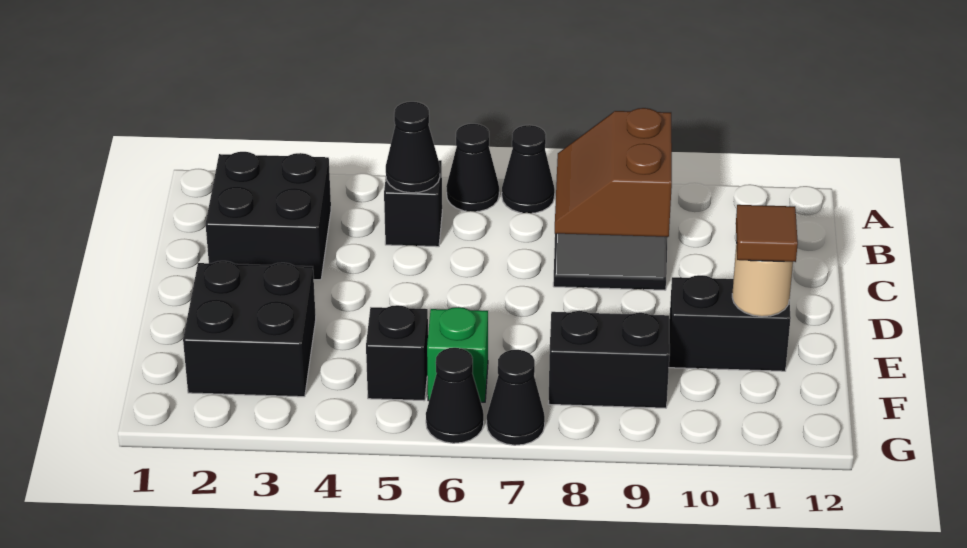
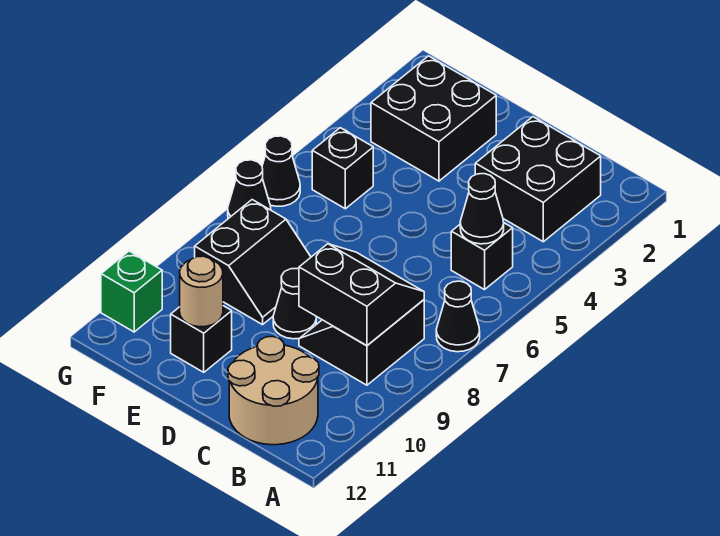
black 1x1 cone [446,124,499,212] -> black 1x1 cone moved to [273,269,316,339]
brown 2x2 slope [555,108,672,237] -> black 2x2 slope [299,244,424,345]
none -> tan 2x2 round brick [228,337,319,445]
black 1x2 brick [669,275,791,371] -> black 1x1 brick [171,306,232,372]
brown 1x1 tile [736,205,798,262] -> none
green 1x1 brick [427,307,488,402] -> green 1x1 brick moved to [101,251,162,332]

